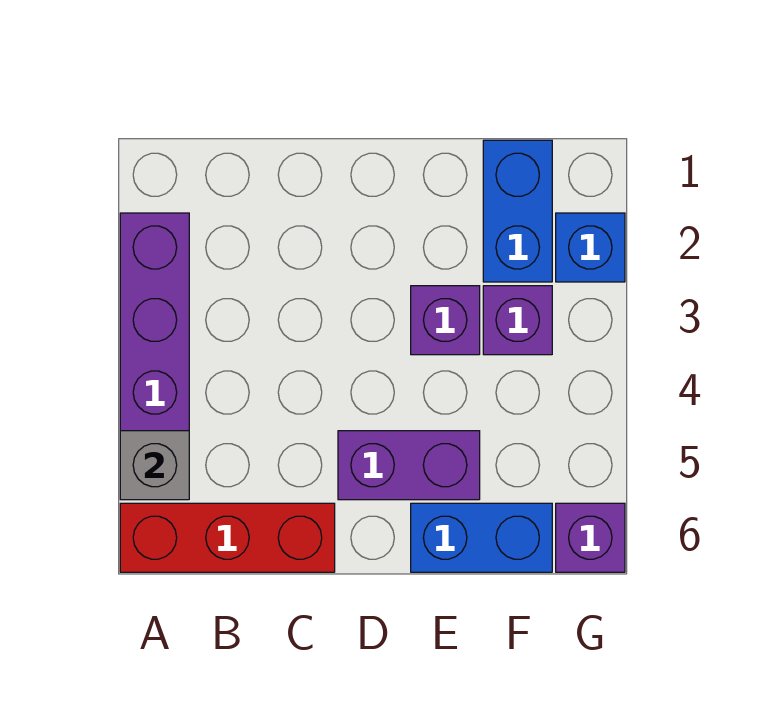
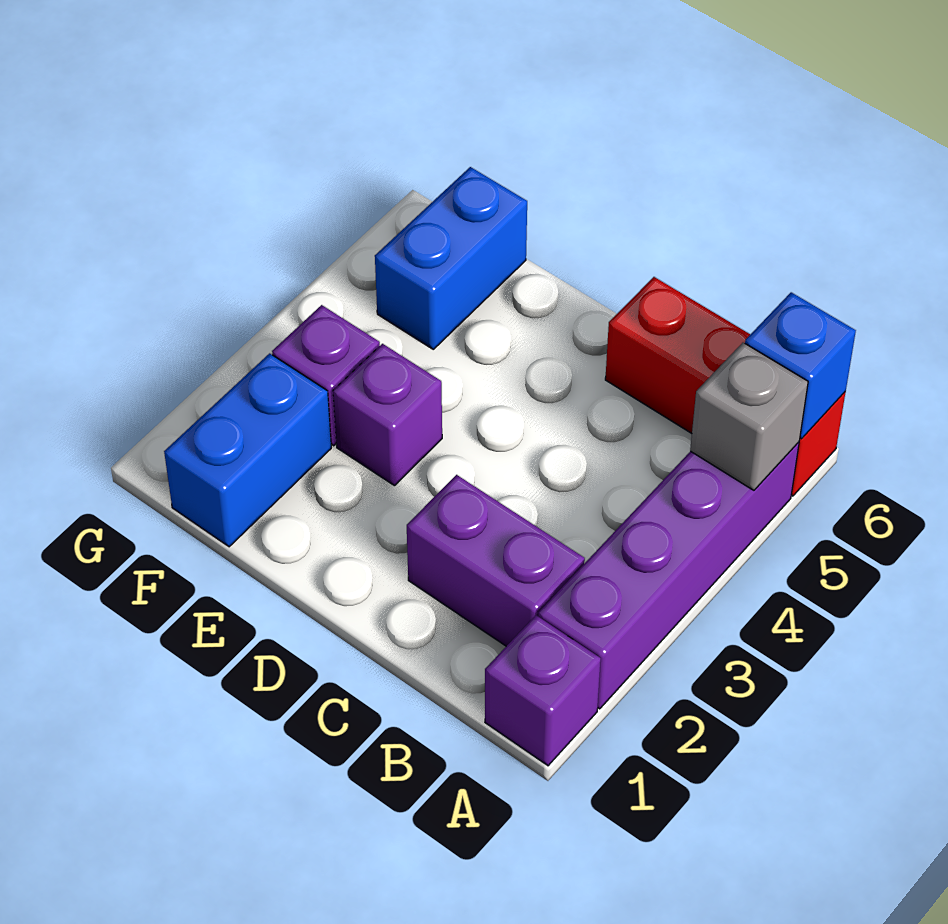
purple 1x2 brick [338,431,480,500] -> purple 1x2 brick moved to [407,475,585,646]
blue 1x2 brick [411,503,552,572] -> blue 1x2 brick turned to [375,167,527,349]
blue 1x1 brick [556,213,625,282] -> blue 1x1 brick moved to [745,292,856,439]
purple 1x1 brick [556,503,625,572] -> purple 1x1 brick moved to [485,615,601,766]

